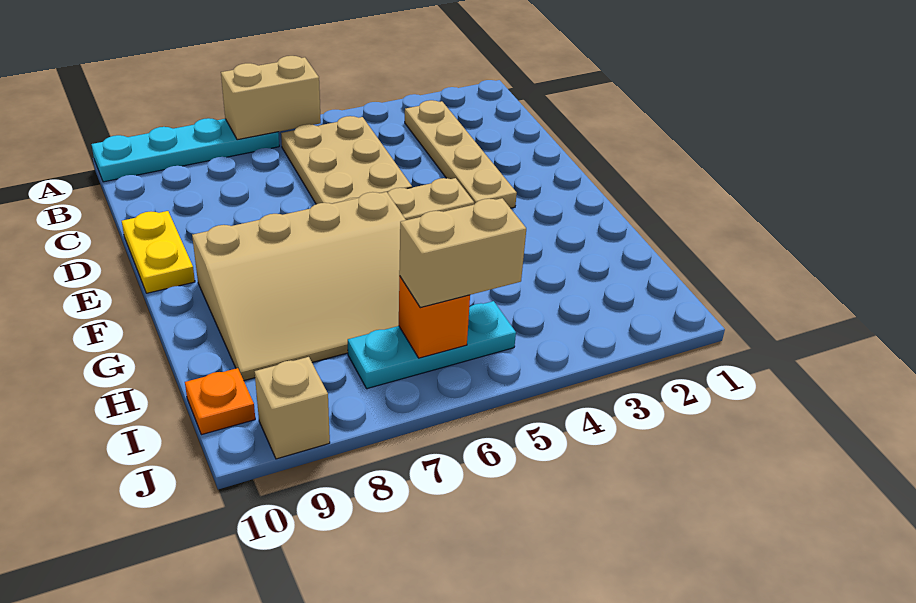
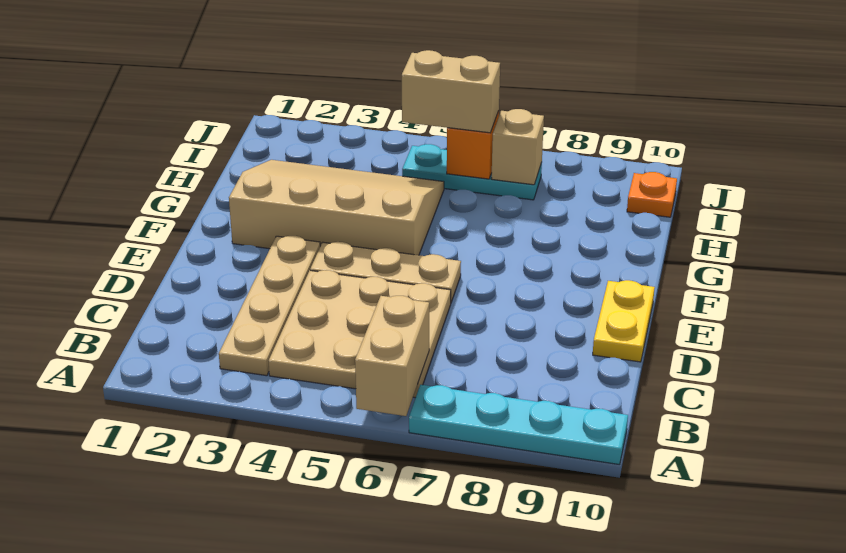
tan 1x2 brick [221,56,321,140] -> tan 1x2 brick turned to [355,296,429,416]
tan 2x3 plate [281,116,412,204] -> tan 3x3 plate [269,270,451,398]
tan 3x4 slope [192,192,406,381] -> tan 3x4 slope moved to [229,160,444,255]
tan 1x1 brick [255,357,330,459] -> tan 1x1 brick moved to [491,109,544,185]

